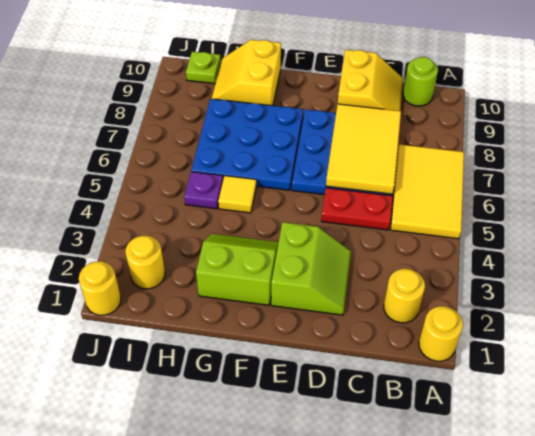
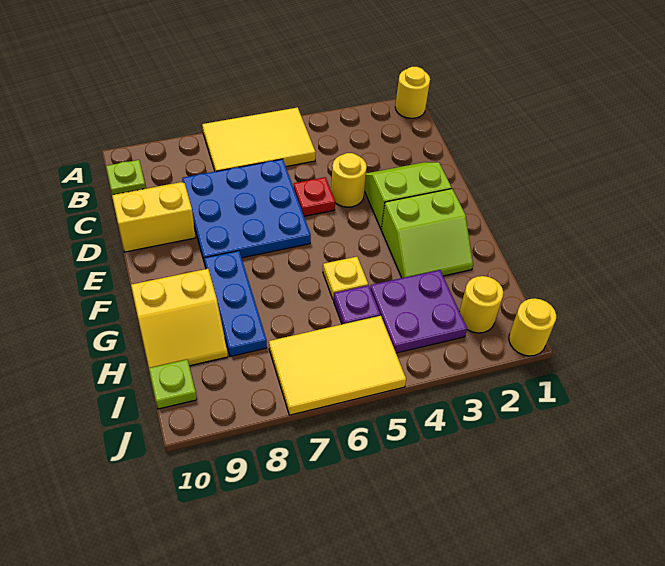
yellow 1x1 round brick [384,269,425,323] -> yellow 1x1 round brick moved to [331,153,367,207]
lime 1x1 round brick [403,57,438,106] -> lime 1x1 plate [106,160,146,195]
red 1x2 plate [321,188,393,230] -> red 1x1 plate [293,177,335,216]
yellow 2x3 tile [326,104,401,194] -> yellow 2x3 tile moved to [269,316,406,415]
lime 2x2 slope [196,234,279,305] -> lime 2x2 slope turned to [381,189,473,278]
blue 3x3 plate [191,99,303,190] -> blue 1x3 plate [204,251,267,356]
yellow 1x1 tile [218,176,256,213] -> yellow 1x1 plate [323,257,368,300]
none -> purple 2x2 plate [370,270,467,353]

